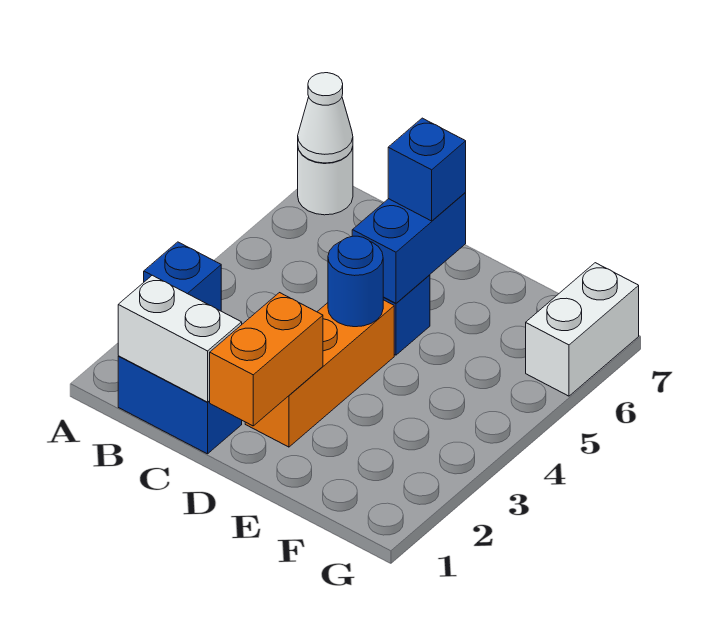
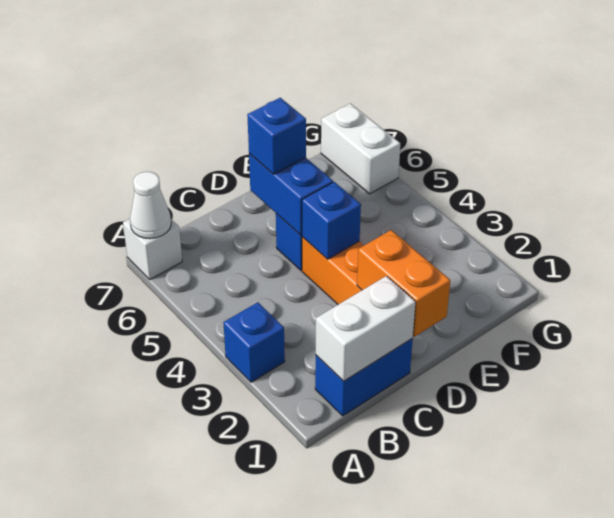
white 1x1 round brick [298,147,353,215] -> white 1x1 brick [123,219,182,279]
blue 1x1 round brick [328,236,383,327] -> blue 1x1 brick [302,182,361,259]

